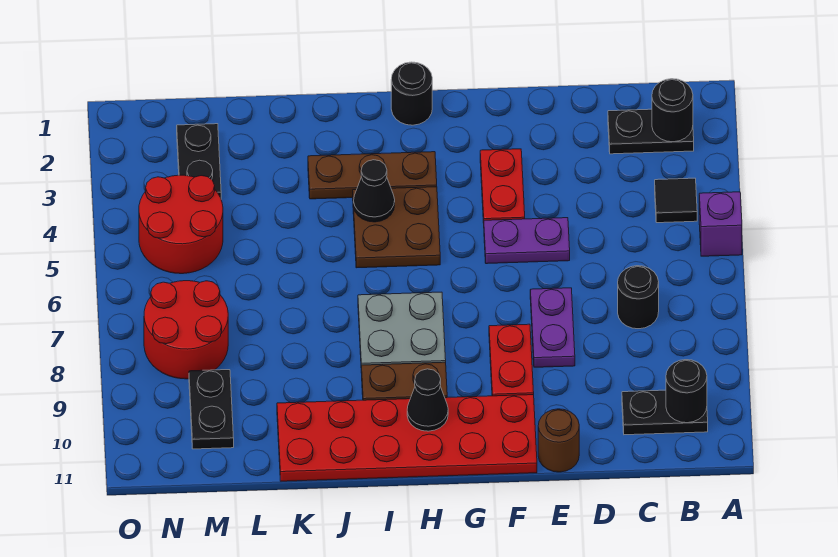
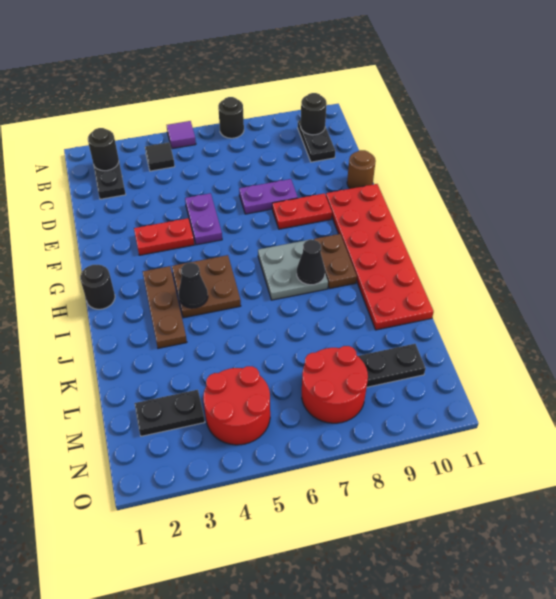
purple 1x1 brick [699,192,742,256] -> purple 1x1 tile [167,121,196,149]
black 1x1 round brick [618,266,659,329] -> black 1x1 round brick moved to [218,97,244,138]
black 1x1 cone [407,369,448,431] -> black 1x1 cone moved to [297,240,325,285]

